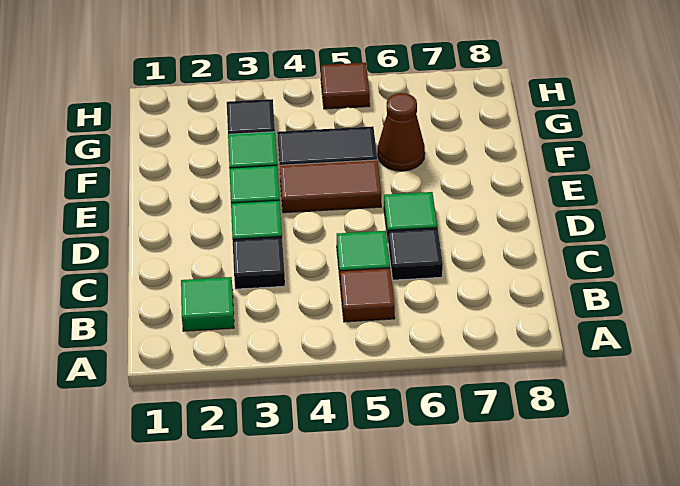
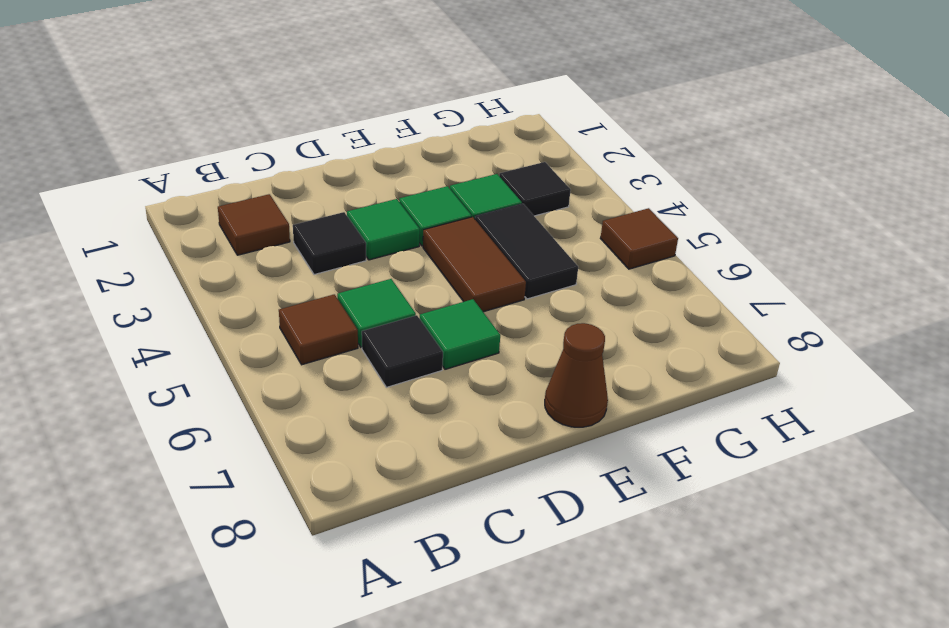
green 1x1 tile [181,277,234,331] -> brown 1x1 tile [218,194,290,255]
brown 1x1 cone [378,93,425,171] -> brown 1x1 cone moved to [545,323,608,427]

